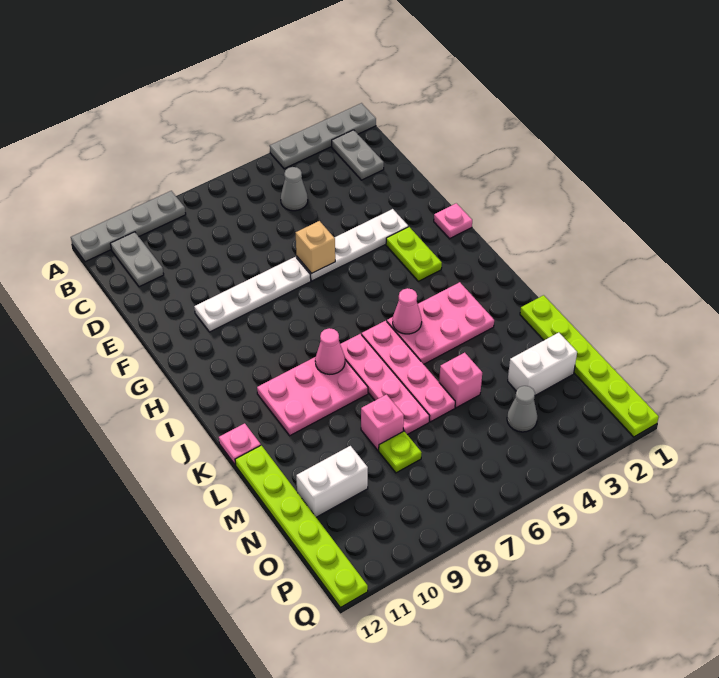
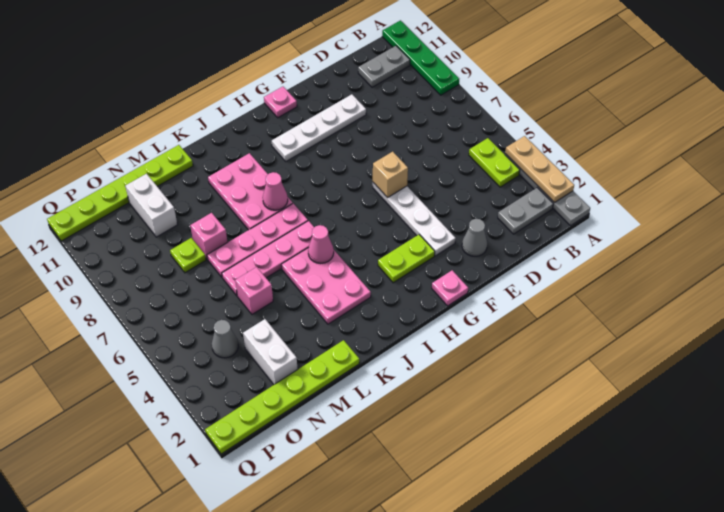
none -> tan 1x3 plate [505,136,574,203]
grey 1x4 plate [71,191,186,262] -> green 1x4 plate [382,20,459,95]
none -> lime 1x2 plate [469,138,520,187]
grey 1x1 cone [281,167,308,211] -> grey 1x1 cone moved to [462,219,487,256]
white 1x4 plate [194,257,311,332] -> white 1x4 plate turned to [272,94,366,161]
pink 1x1 plate [219,423,261,465] -> pink 1x1 plate moved to [264,87,297,118]

